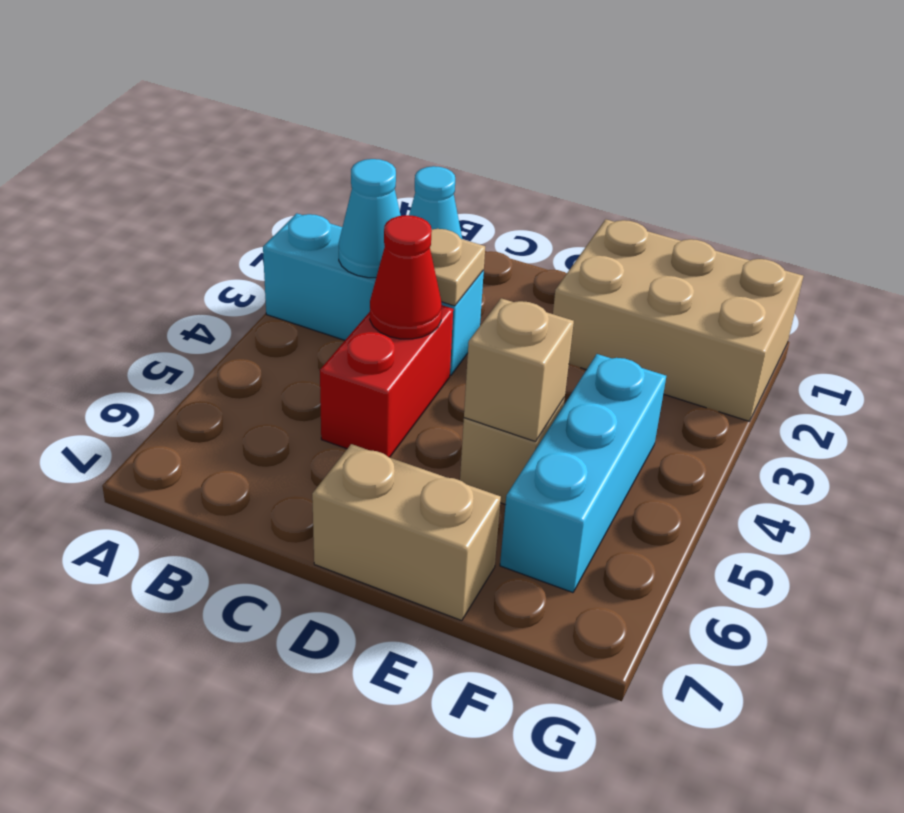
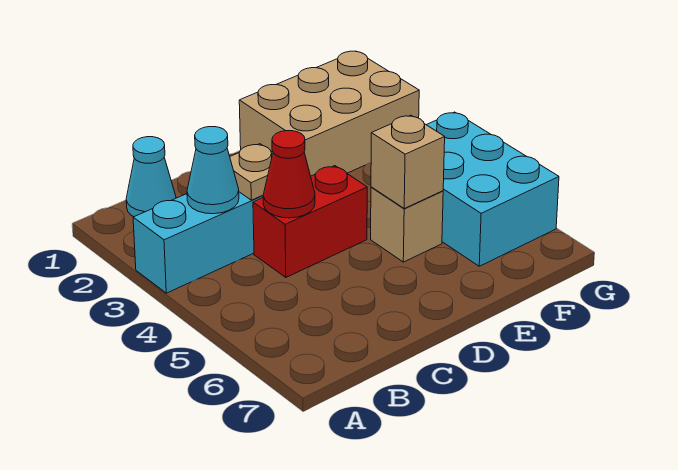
red 1x2 brick [320,305,453,457] -> red 1x2 brick turned to [253,166,367,277]
tan 1x2 brick [312,444,501,621] -> none
cyan 1x3 brick [500,354,666,593] -> cyan 2x3 brick [427,112,559,266]

